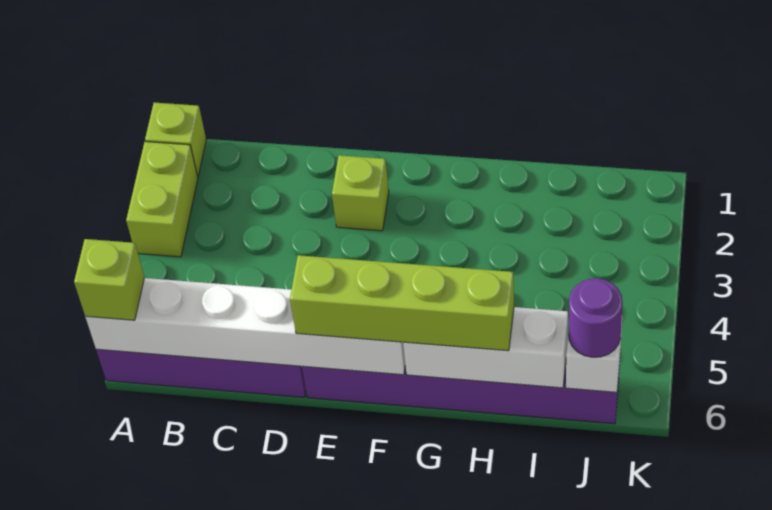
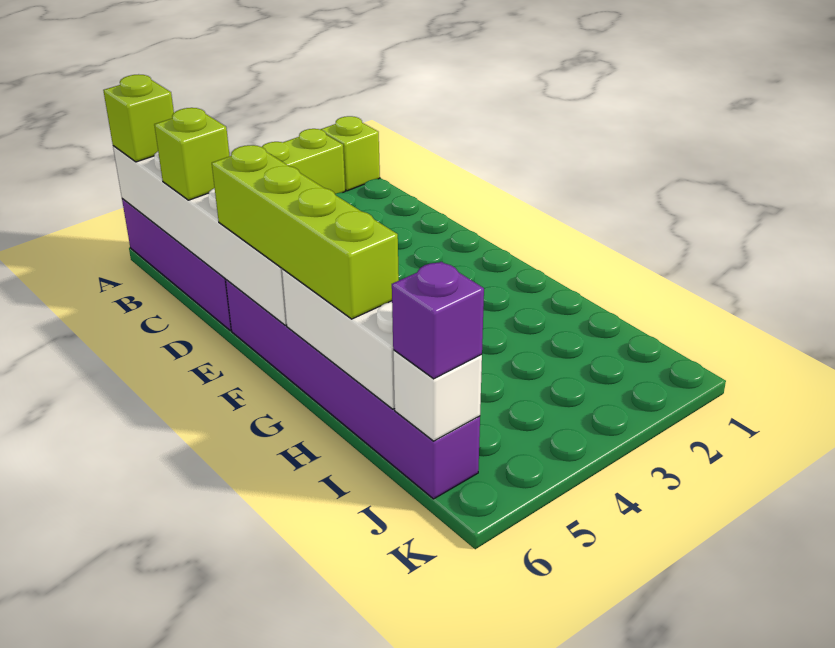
lime 1x1 brick [332,155,389,231] -> lime 1x1 brick moved to [154,108,229,200]
purple 1x1 round brick [569,278,623,357] -> purple 1x1 brick [392,262,484,379]

